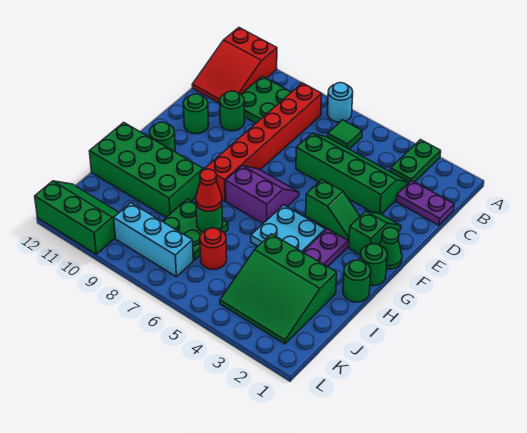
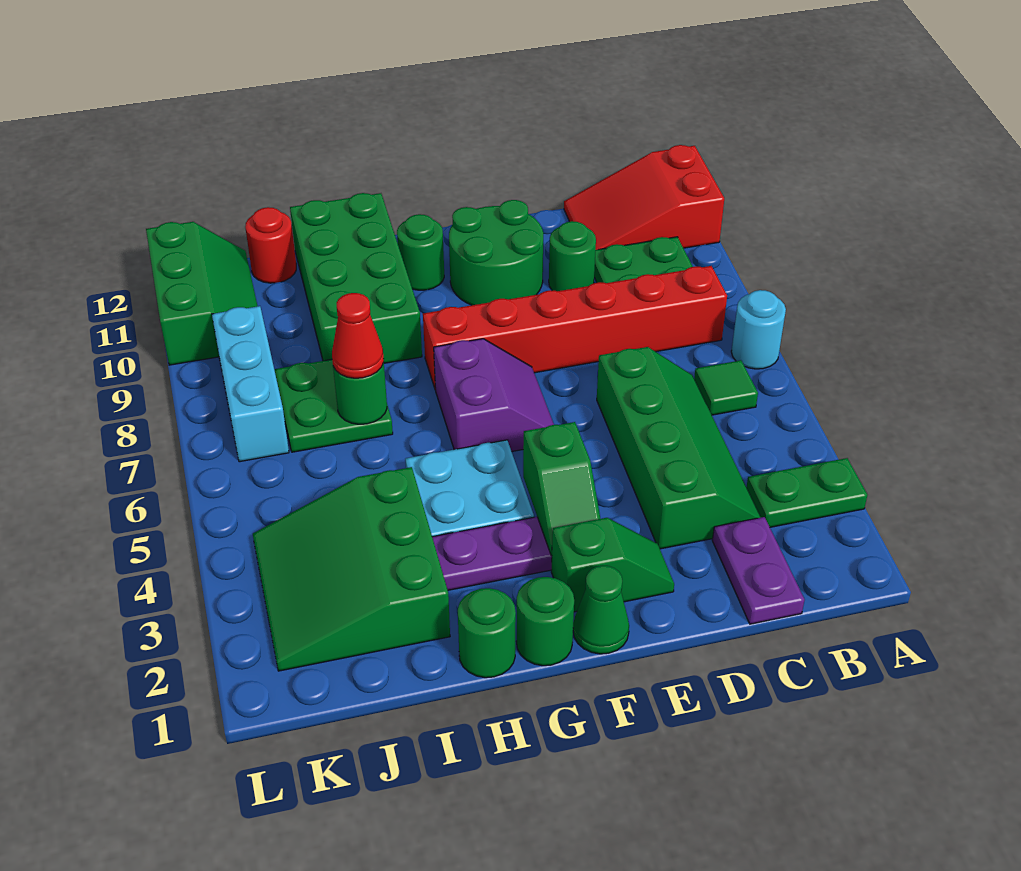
green 1x1 round brick [183,94,209,134] -> green 2x2 round brick [449,200,543,305]
red 1x1 round brick [200,228,227,270] -> red 1x1 round brick moved to [245,207,296,283]

